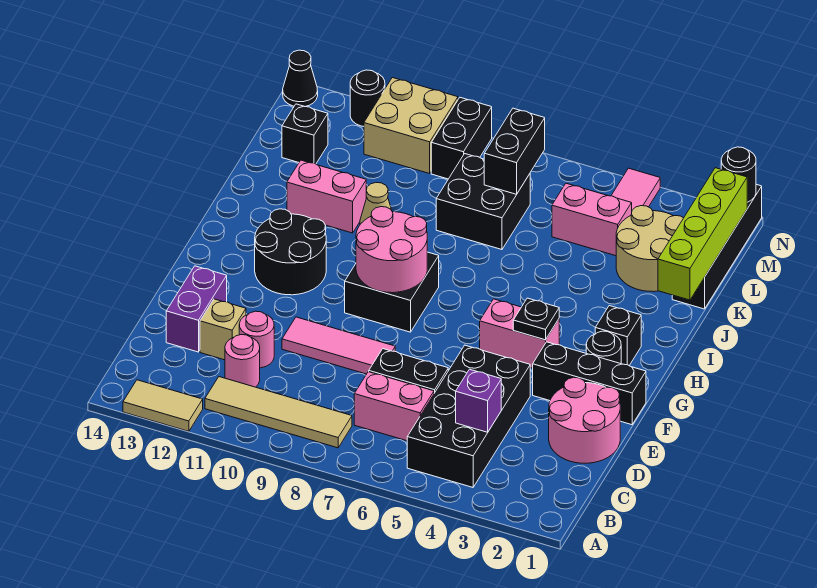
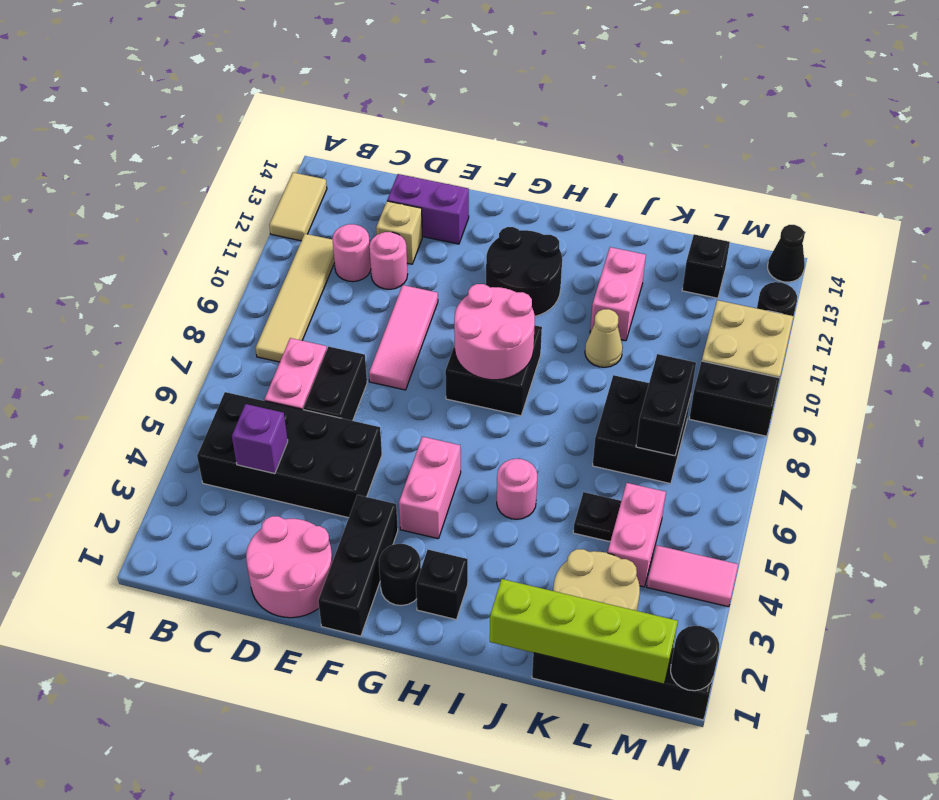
black 1x1 plate [513,298,559,340] -> black 1x1 plate moved to [573,492,621,542]
none -> pink 1x1 round brick [497,459,537,519]
black 1x2 brick [484,108,545,194] -> black 1x2 brick turned to [636,354,696,456]

